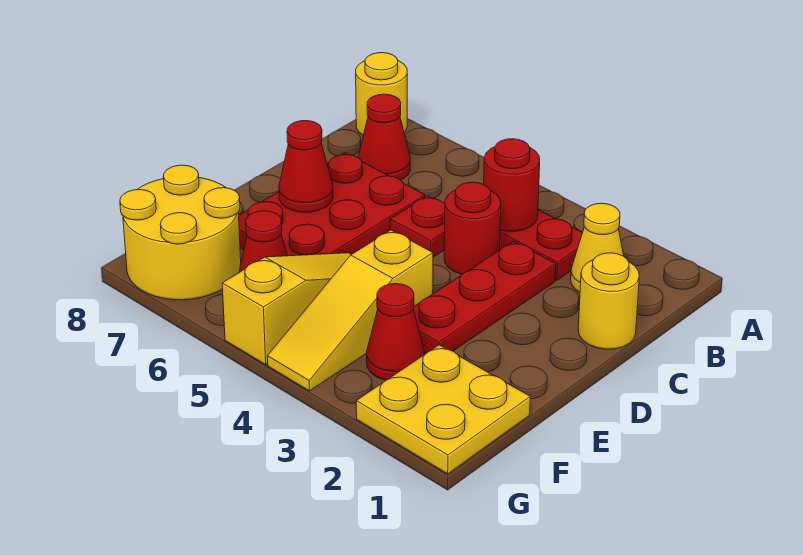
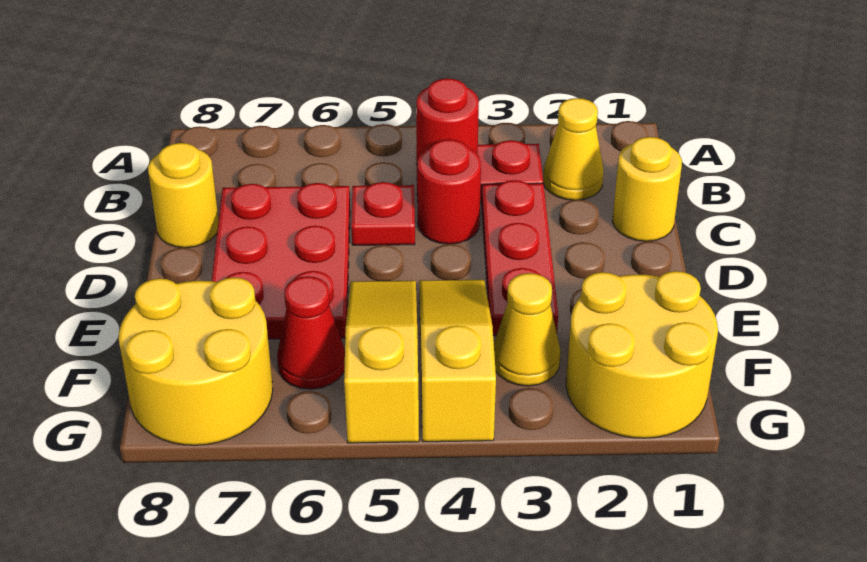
yellow 1x1 round brick [356,53,407,135] -> yellow 1x1 round brick moved to [148,143,219,248]
red 1x1 cone [358,94,410,180] -> none
red 1x1 cone [279,121,333,212] -> none
yellow 1x3 slope [267,230,433,391] -> yellow 1x3 slope turned to [419,280,496,442]
yellow 2x2 plate [356,345,530,474] -> yellow 2x2 round brick [566,271,718,438]
red 1x1 cone [367,284,425,380] -> yellow 1x1 cone [494,273,561,386]

